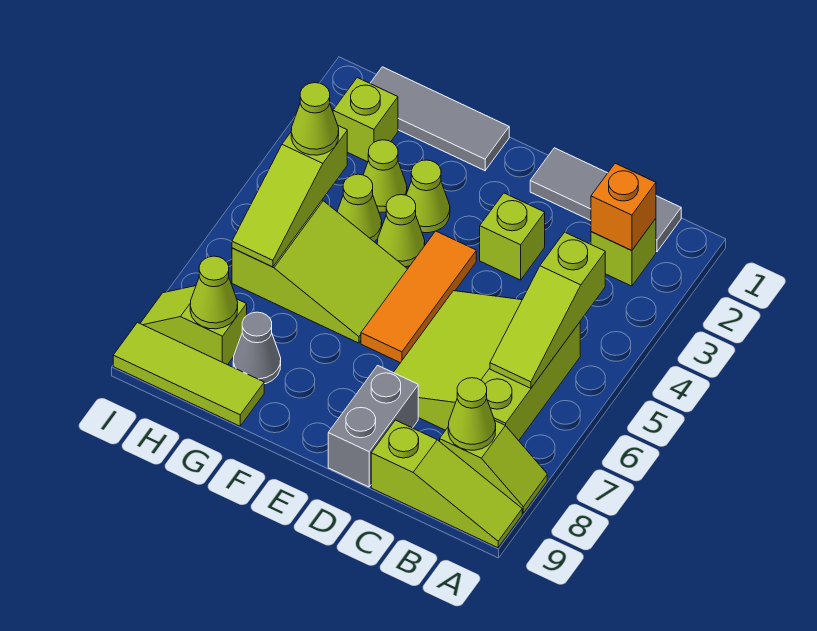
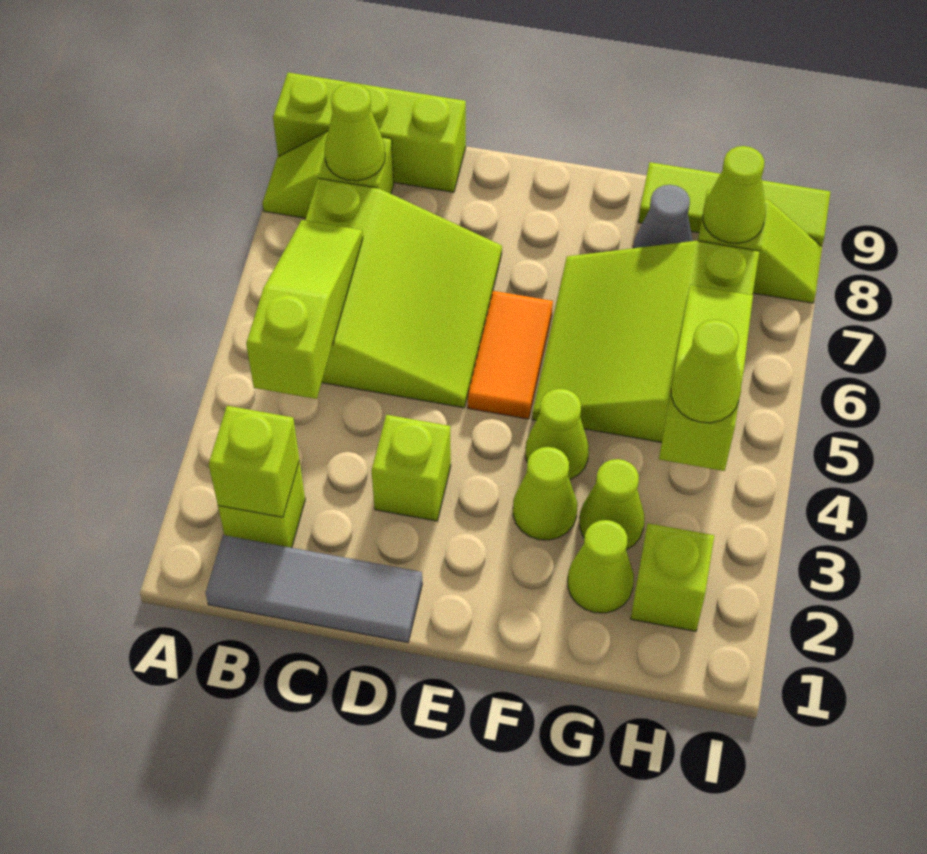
lime 1x3 slope [371,420,522,548] -> lime 1x3 brick [273,72,466,192]
orange 1x1 brick [591,163,656,251] -> lime 1x1 brick [209,406,299,517]
grey 1x2 brick [328,365,418,487] -> none
orange 1x3 tile [361,231,476,363] -> orange 1x2 tile [468,291,553,419]
grey 1x3 tile [370,67,509,171] -> none
lime 2x3 slope [232,200,407,343] -> lime 3x3 slope [532,241,760,442]
lime 1x1 cone [337,174,382,242] -> lime 1x1 cone moved to [568,520,634,613]

